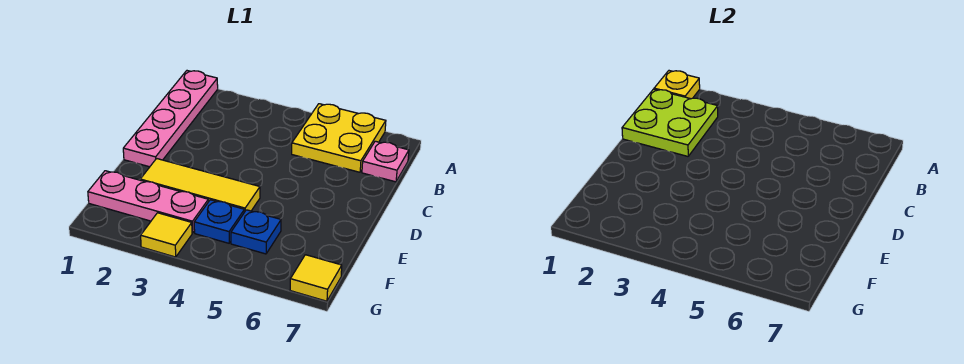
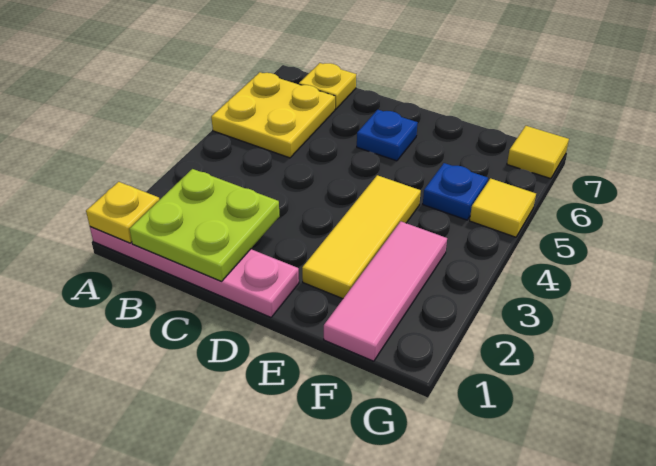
pink 1x1 plate [362,141,409,182] -> yellow 1x1 plate [299,63,356,109]
pink 1x3 plate [88,171,208,233] -> pink 1x3 tile [324,222,447,361]
blue 1x1 plate [194,200,244,243] -> blue 1x1 plate moved to [357,110,418,161]
yellow 1x1 tile [141,213,192,257] -> yellow 1x1 tile moved to [470,178,536,237]

